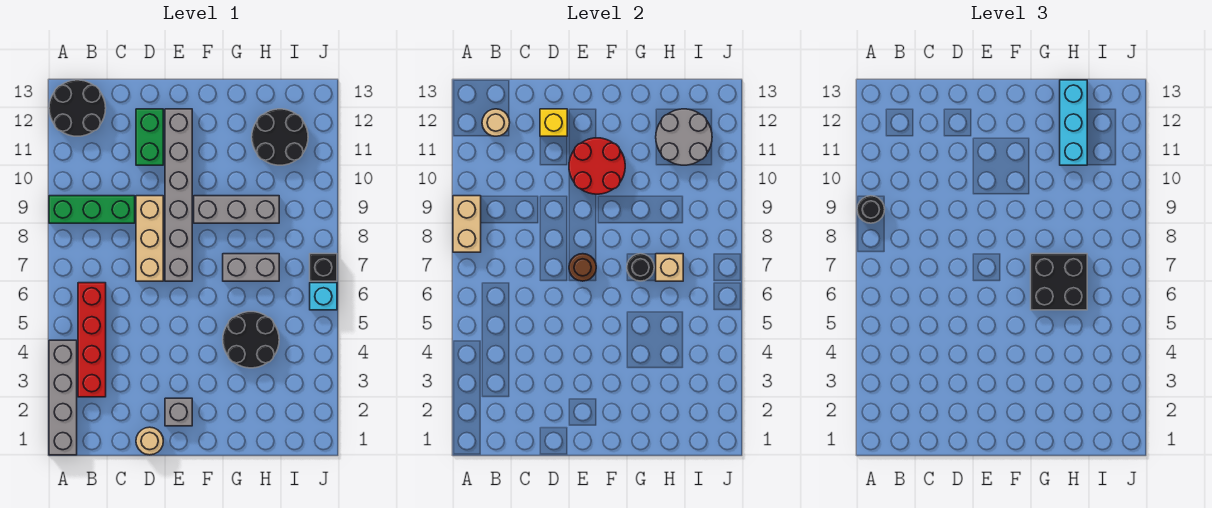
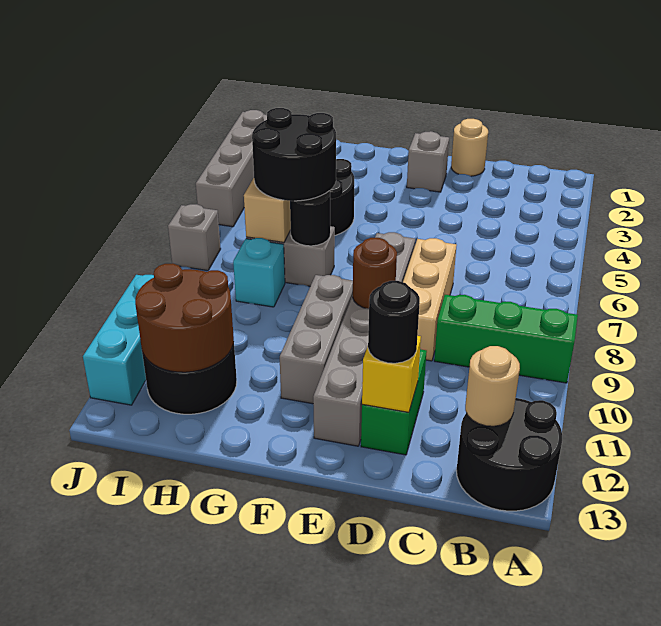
grey 1x4 brick [49,340,77,455] -> grey 1x4 brick moved to [196,110,267,227]
tan 1x2 brick [453,196,481,252] -> none
black 1x1 round brick [857,196,885,223] -> black 1x1 round brick moved to [368,281,420,363]
red 1x4 brick [78,283,106,397] -> none
brown 1x1 round brick [569,254,596,281] -> brown 1x1 round brick moved to [353,238,397,309]
red 2x2 round brick [569,138,625,194] -> none
grey 1x3 brick [194,196,279,223] -> grey 1x3 brick turned to [280,275,353,404]
black 2x2 brick [1031,254,1087,310] -> black 2x2 round brick [252,108,336,201]
grey 2x2 round brick [656,109,712,165] -> brown 2x2 round brick [135,263,234,372]
cyan 1x3 brick [1060,80,1087,165] -> cyan 1x3 brick moved to [83,275,154,405]
cyan 1x1 brick [310,283,337,310] -> cyan 1x1 brick moved to [233,238,285,307]
black 1x1 brick [310,254,337,281] -> grey 1x1 brick [168,204,221,271]

